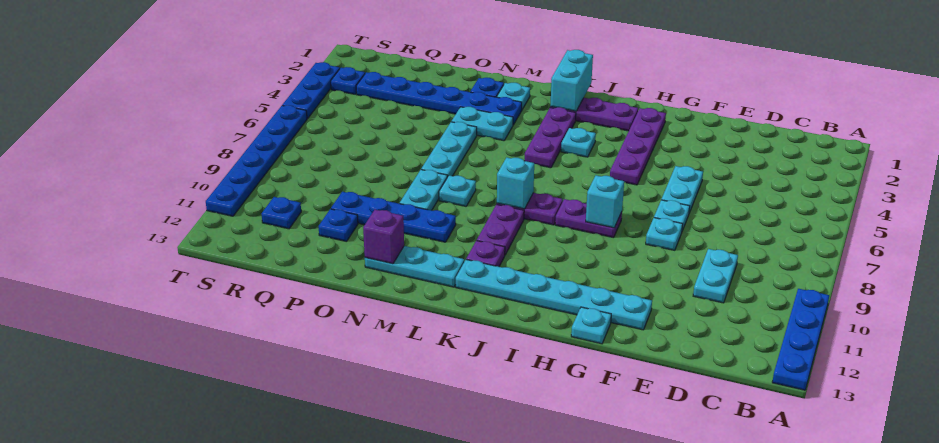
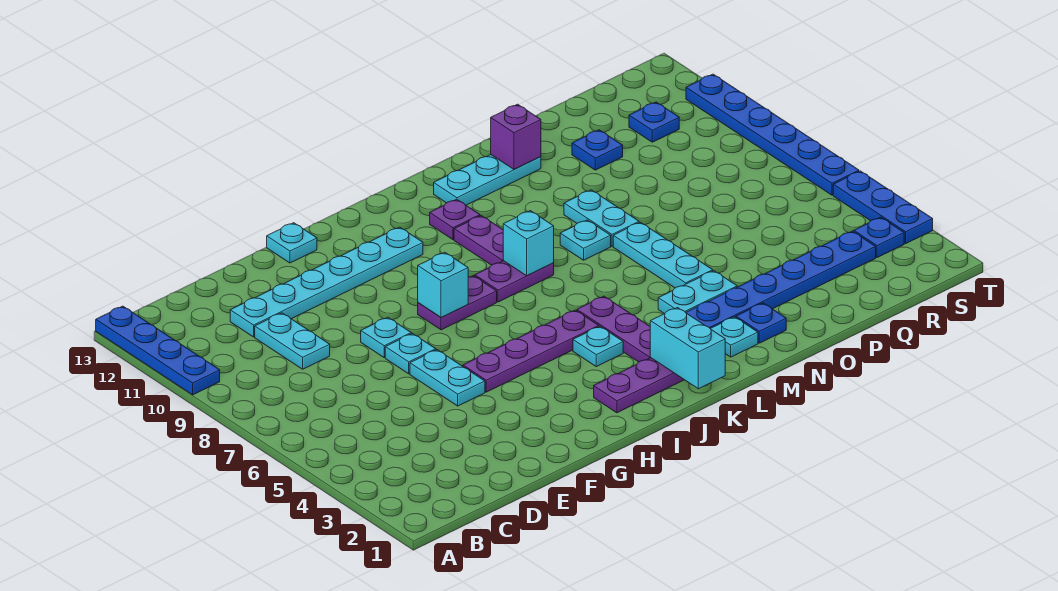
cyan 1x6 plate [456,260,652,330] -> cyan 1x6 plate moved to [230,227,423,337]
purple 1x4 plate [610,108,666,185] -> purple 1x4 plate turned to [463,310,599,392]
blue 1x4 plate [331,192,456,242] -> none

